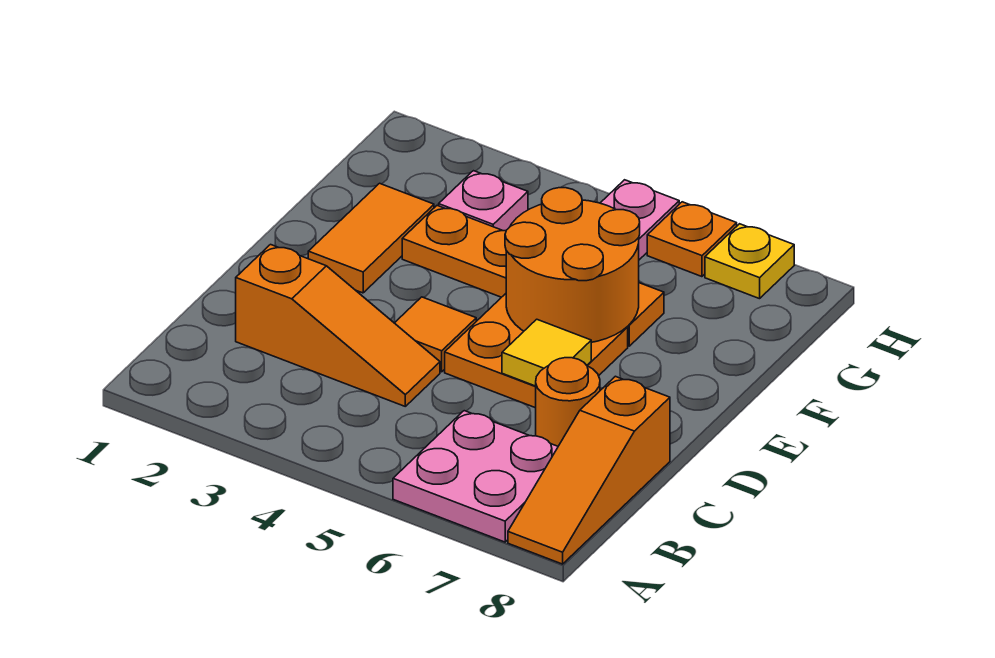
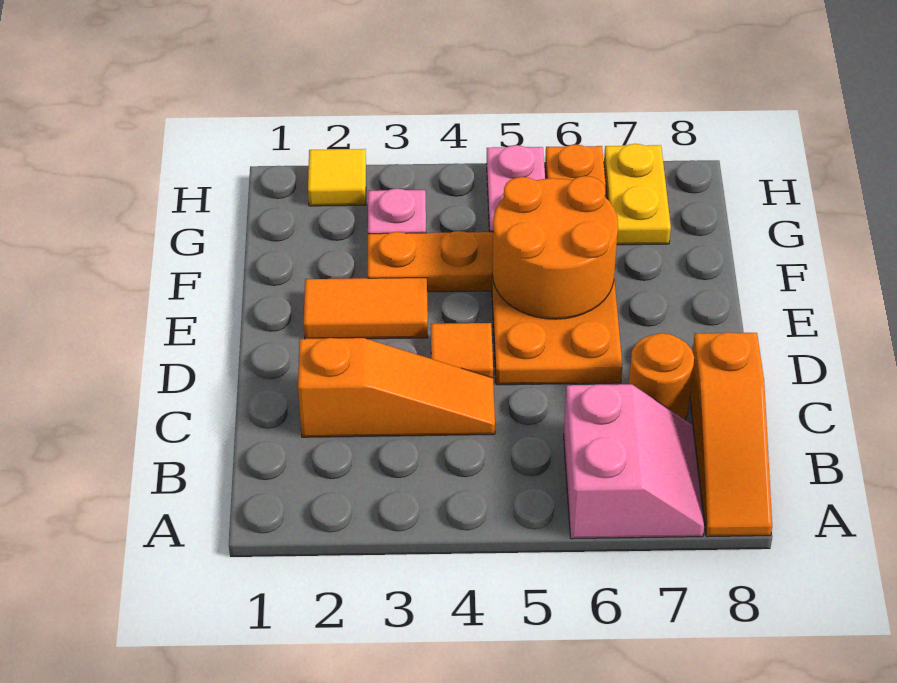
pink 2x2 plate [393,411,558,542] -> pink 2x2 slope [564,384,704,539]
yellow 1x1 tile [502,319,591,386] -> yellow 1x1 tile moved to [308,149,366,206]
orange 1x2 tile [308,183,434,293] -> orange 1x2 tile turned to [304,278,428,339]
yellow 1x1 plate [705,224,794,299] -> yellow 1x2 plate [604,144,671,245]

